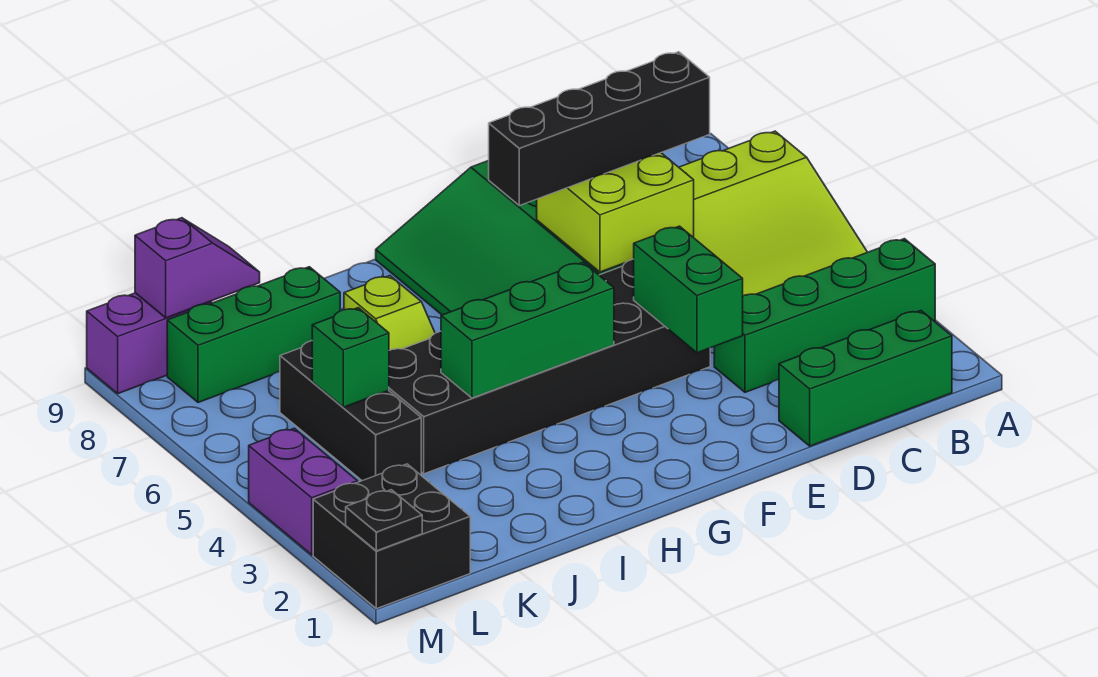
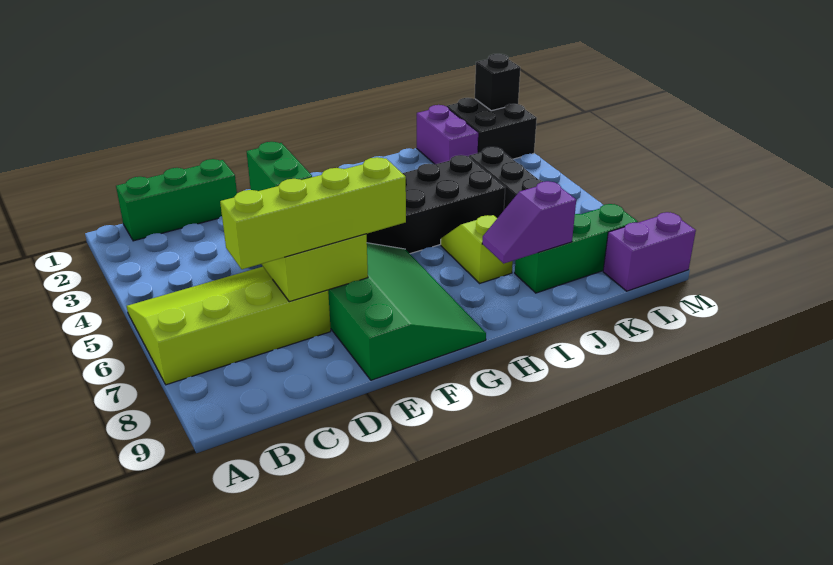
green 1x4 brick [714,239,935,392] -> none
black 1x4 brick [489,52,710,206] -> lime 1x4 brick [220,157,406,269]
green 1x3 brick [441,262,614,398] -> none
green 1x1 brick [312,308,389,407] -> none
purple 1x2 slope [135,218,260,318] -> purple 1x2 slope moved to [482,181,576,263]
black 1x1 plate [346,490,422,551] -> black 1x1 brick [475,54,520,111]
purple 1x2 brick [249,428,358,555] -> purple 1x2 brick moved to [417,105,478,164]

